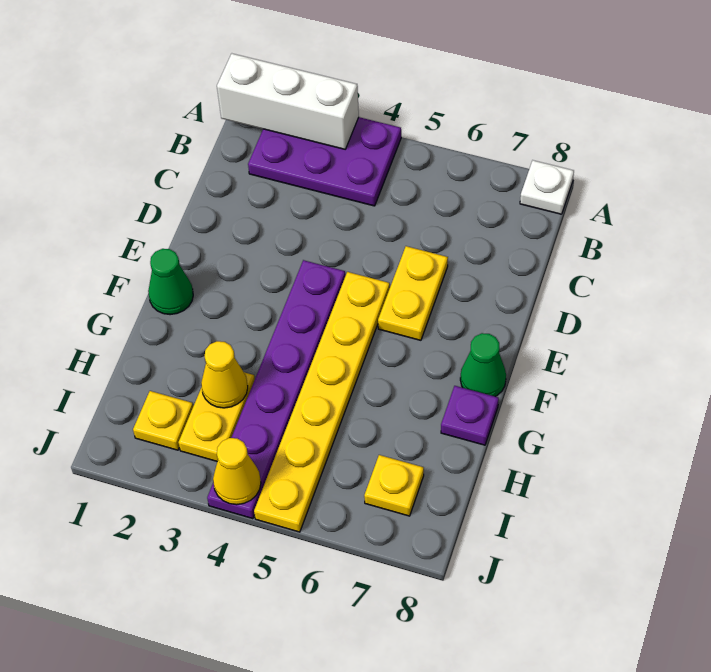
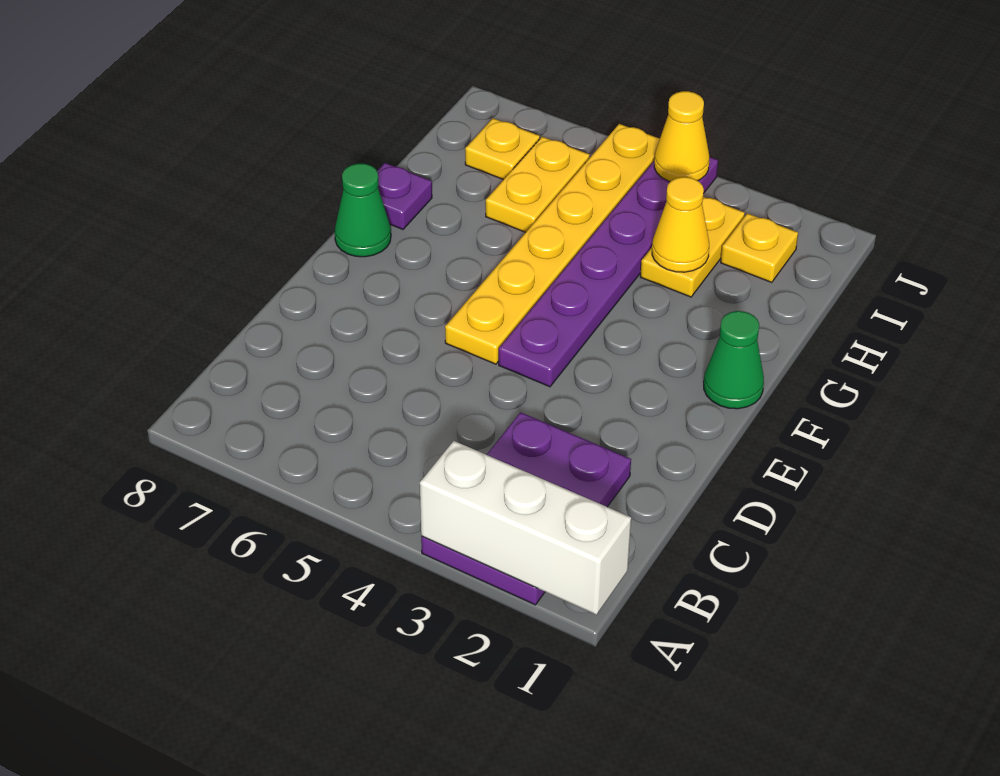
purple 2x3 plate [248,117,401,206] -> purple 2x3 plate turned to [421,412,631,605]
white 1x1 plate [520,160,574,214] -> none
yellow 1x2 plate [378,246,448,340] -> yellow 1x2 plate moved to [486,137,590,232]

